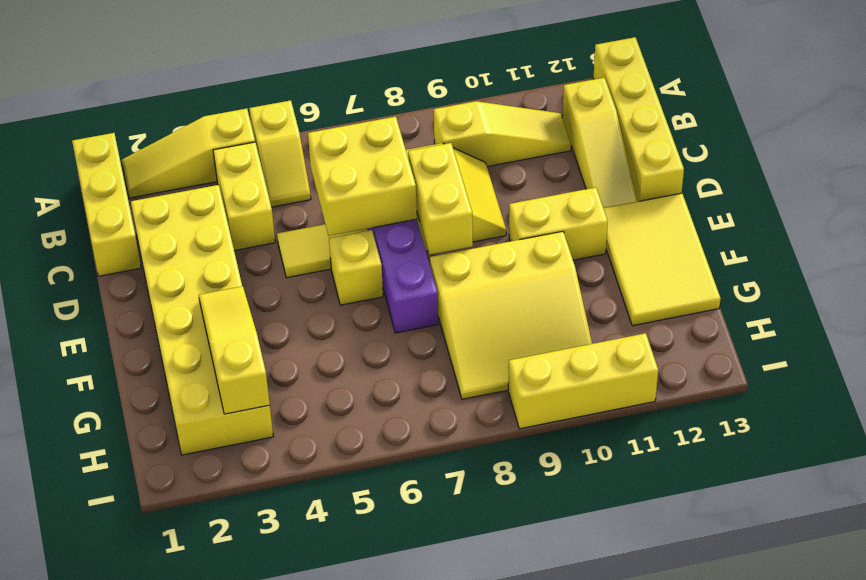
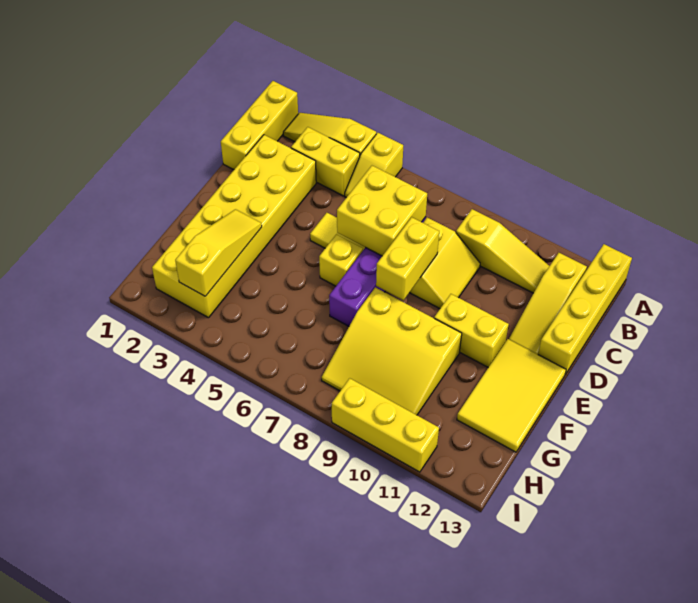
yellow 1x2 brick [213,142,275,251] -> yellow 1x2 brick turned to [291,127,360,196]

